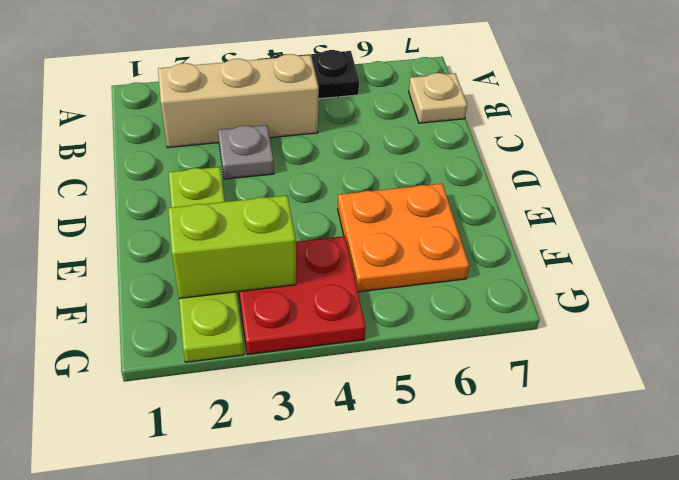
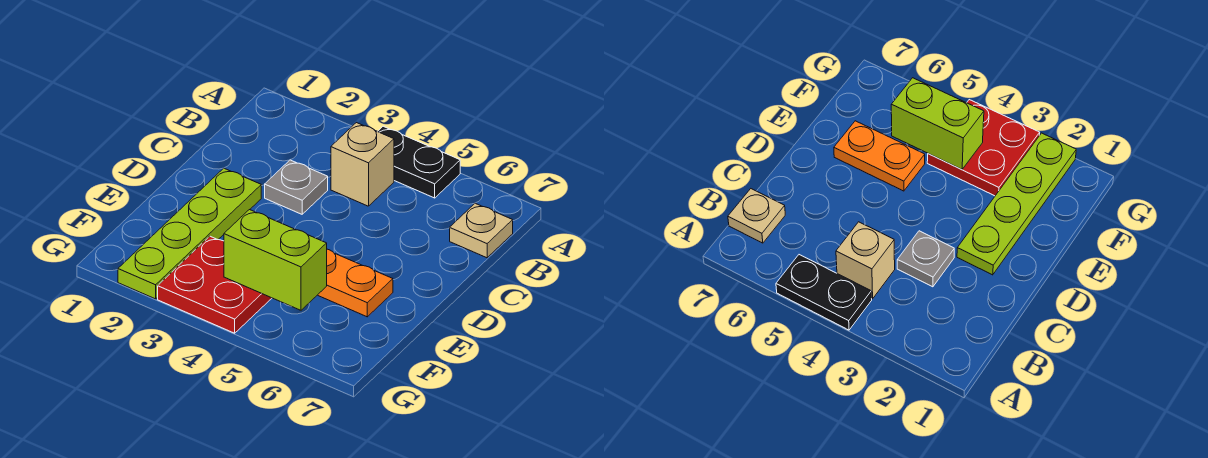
tan 1x3 brick [158,54,319,148] -> tan 1x1 brick [331,123,394,206]
orange 2x2 plate [338,184,469,292] -> orange 1x2 plate [318,249,393,317]
lime 1x2 brick [168,195,296,298] -> lime 1x2 brick moved to [224,210,327,310]

